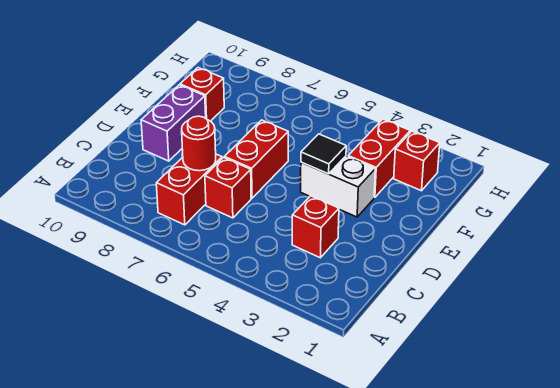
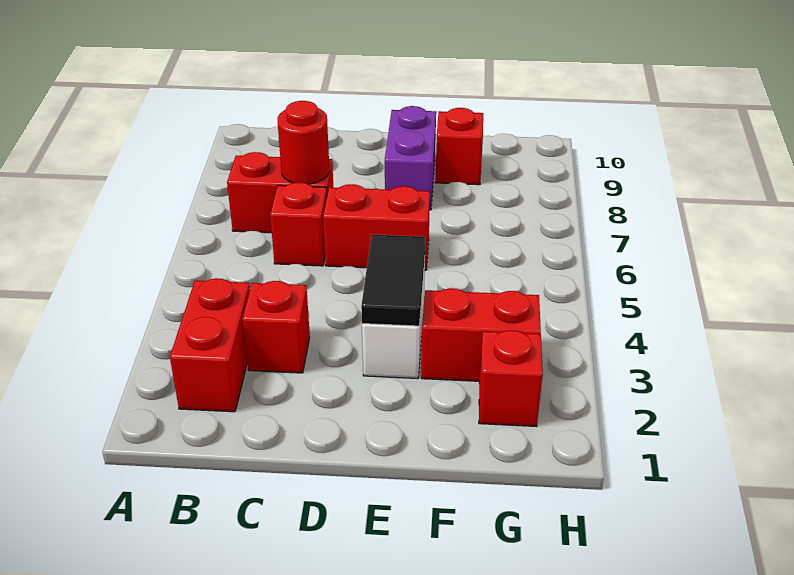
none -> red 1x2 brick [170,278,250,412]
purple 1x2 brick [141,85,206,161] -> purple 1x2 brick turned to [385,106,436,210]
black 1x1 tile [301,134,346,174] -> black 1x2 tile [361,235,425,326]

